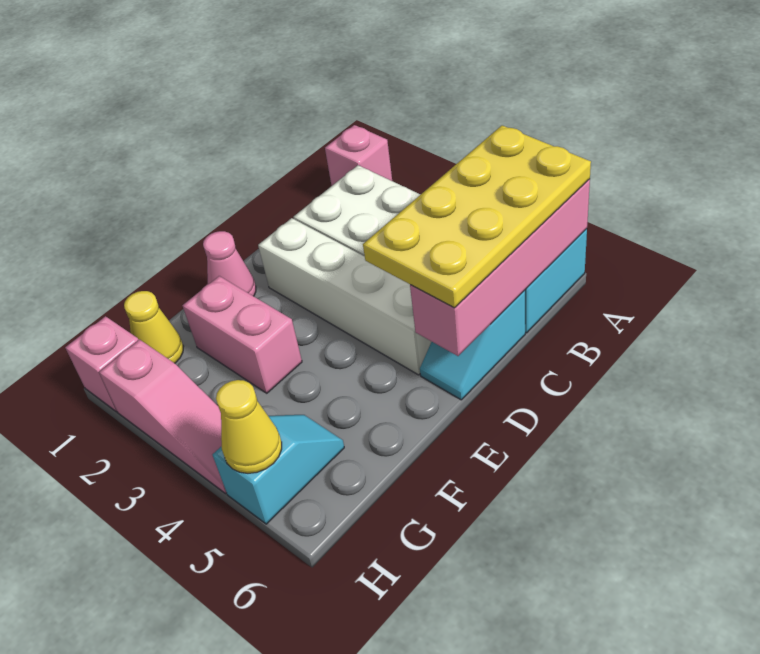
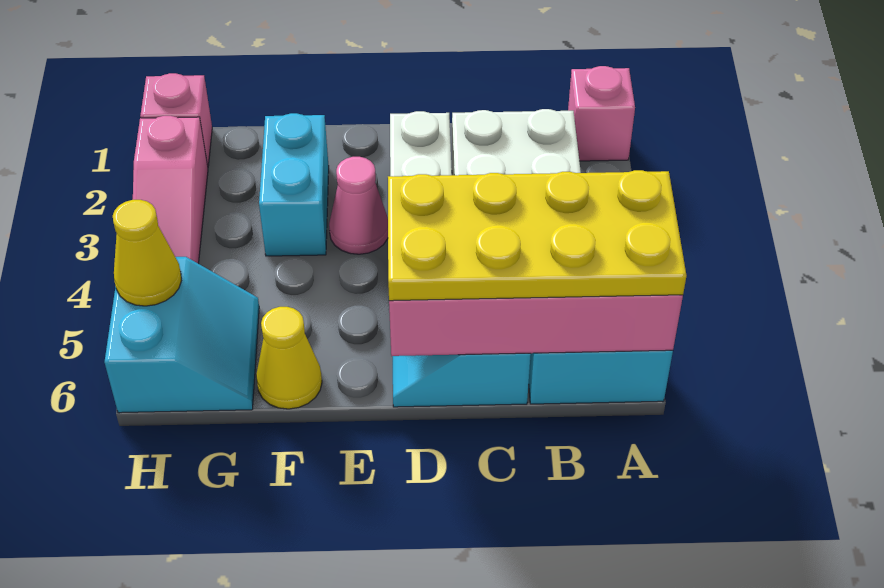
pink 1x1 cone [203,231,256,296] -> pink 1x1 cone moved to [329,157,388,254]
pink 1x2 brick [182,276,302,393] -> cyan 1x2 brick [259,113,329,256]
yellow 1x1 cone [124,291,183,363] -> yellow 1x1 cone moved to [256,307,322,409]
cyan 1x2 slope [212,415,344,524] -> cyan 2x2 slope [105,257,259,413]

